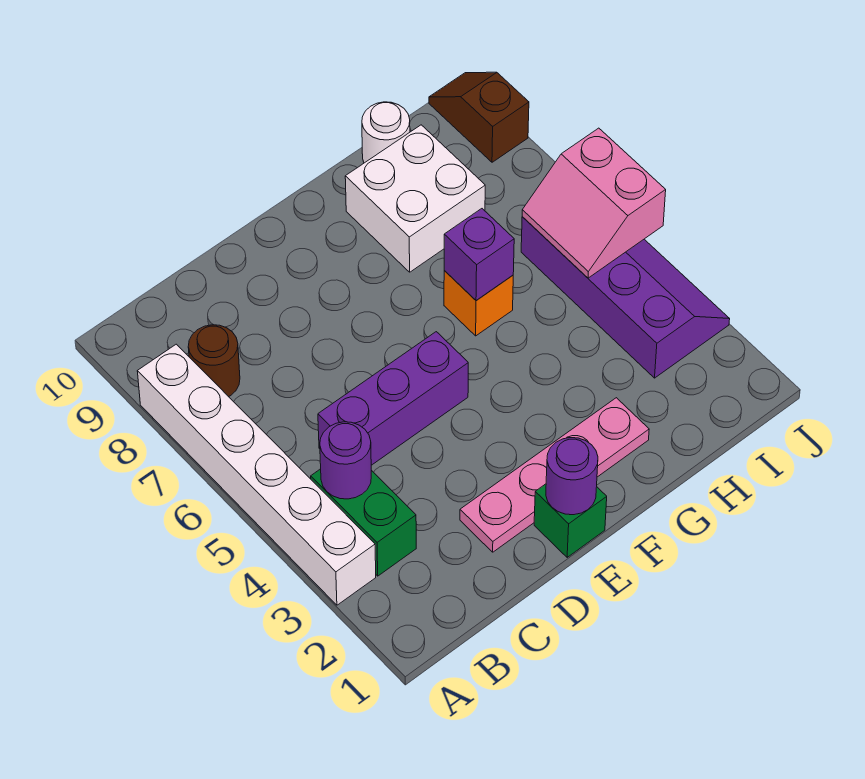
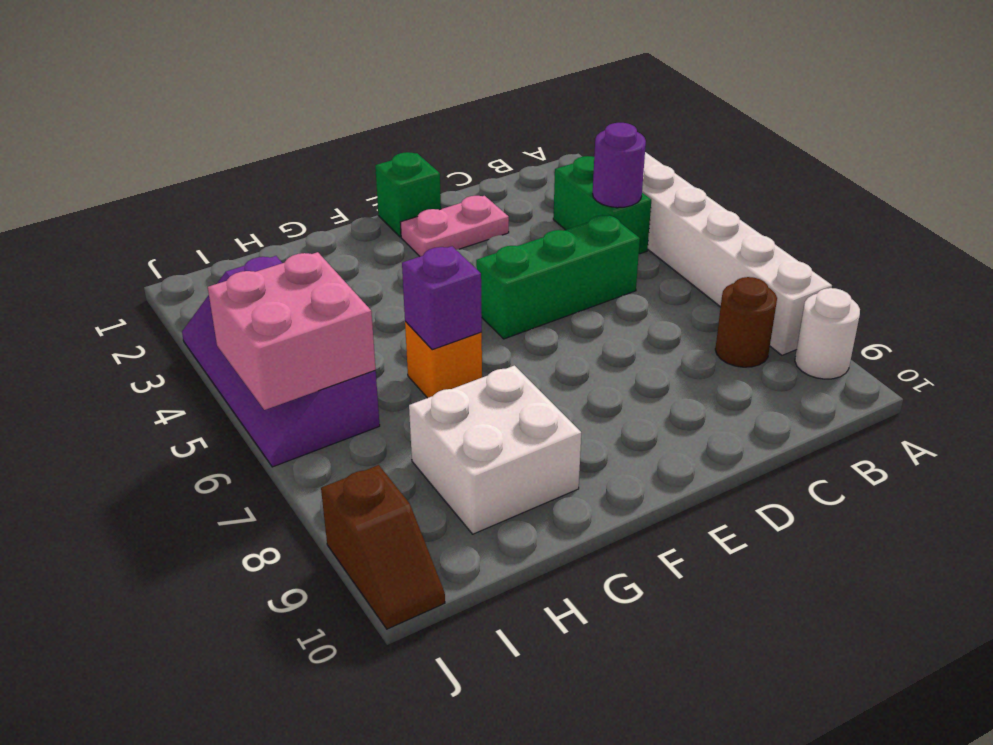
purple 1x3 brick [318,332,468,465] -> green 1x3 brick [476,215,640,339]
pink 1x4 plate [460,398,649,552] -> pink 1x2 plate [400,196,509,256]
purple 1x1 round brick [546,438,598,515] -> none
white 1x1 round brick [362,102,410,163] -> white 1x1 round brick moved to [795,288,860,379]
pink 2x2 slope [522,128,666,278] -> pink 2x2 brick [208,252,376,410]

